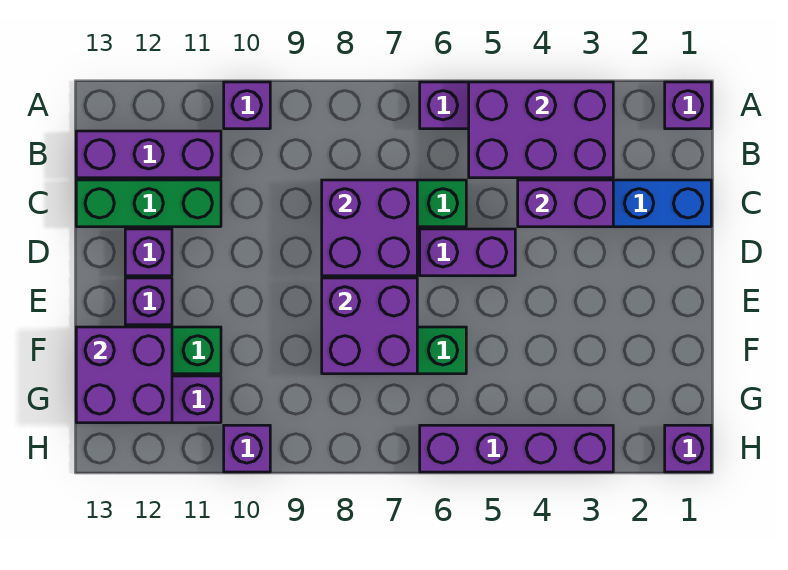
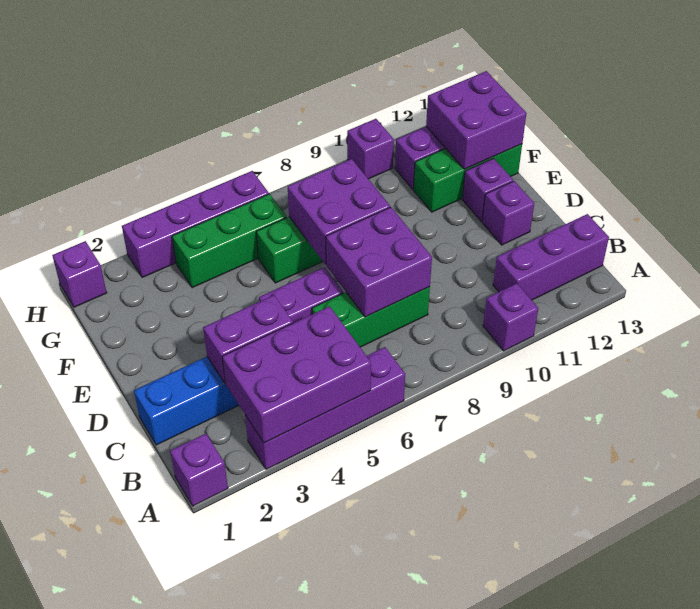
green 1x3 brick [76,180,221,227] -> green 1x3 brick moved to [172,194,287,288]

